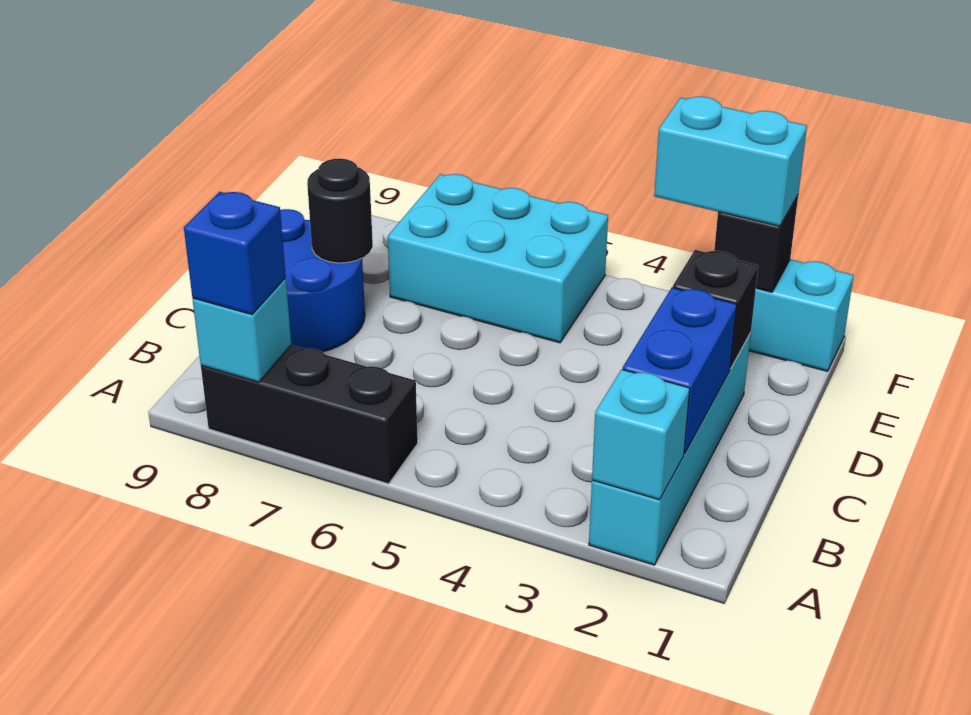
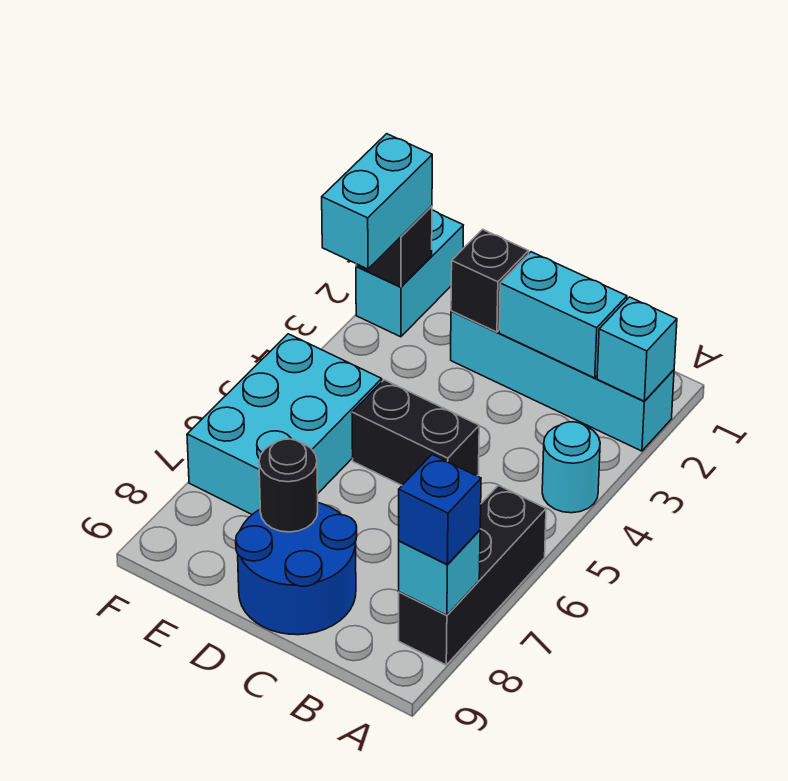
none -> cyan 1x1 round brick [542,422,600,513]
blue 1x2 brick [623,287,737,454] -> cyan 1x2 brick [499,252,627,378]
none -> black 1x2 brick [352,380,479,485]

